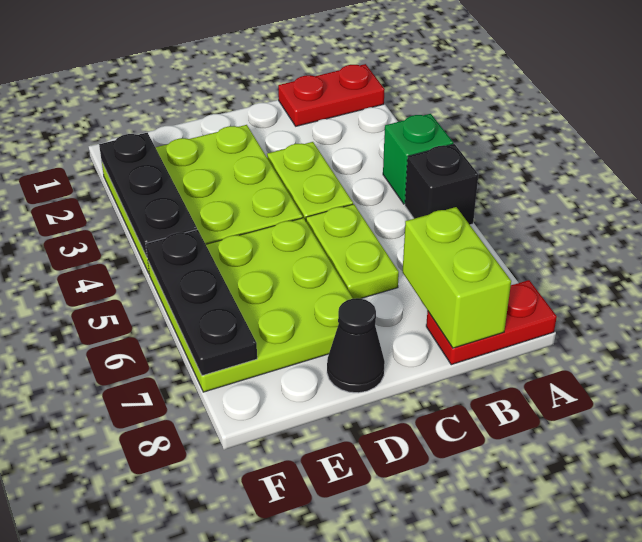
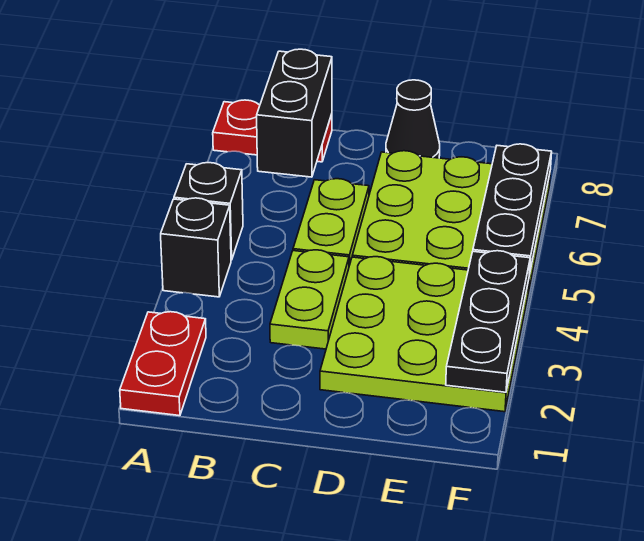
red 1x2 plate [278,64,385,126] -> red 1x2 plate turned to [120,312,206,416]
green 1x1 brick [383,114,453,204] -> black 1x1 brick [161,198,231,297]
lime 1x2 brick [403,207,511,348] -> black 1x2 brick [257,49,332,177]

